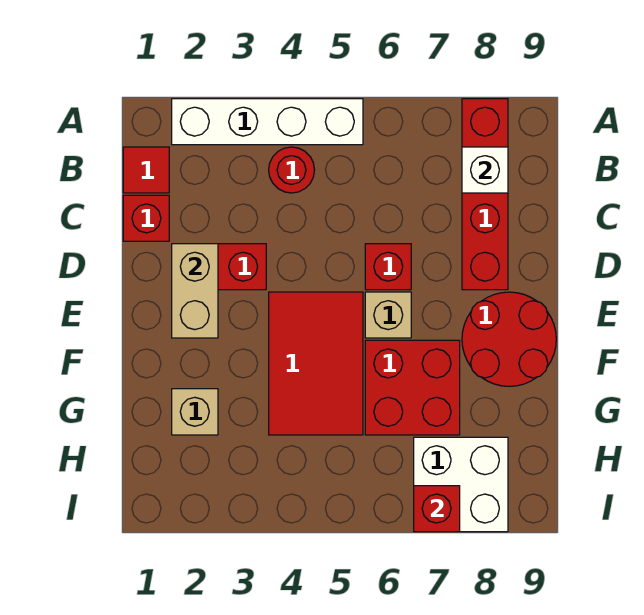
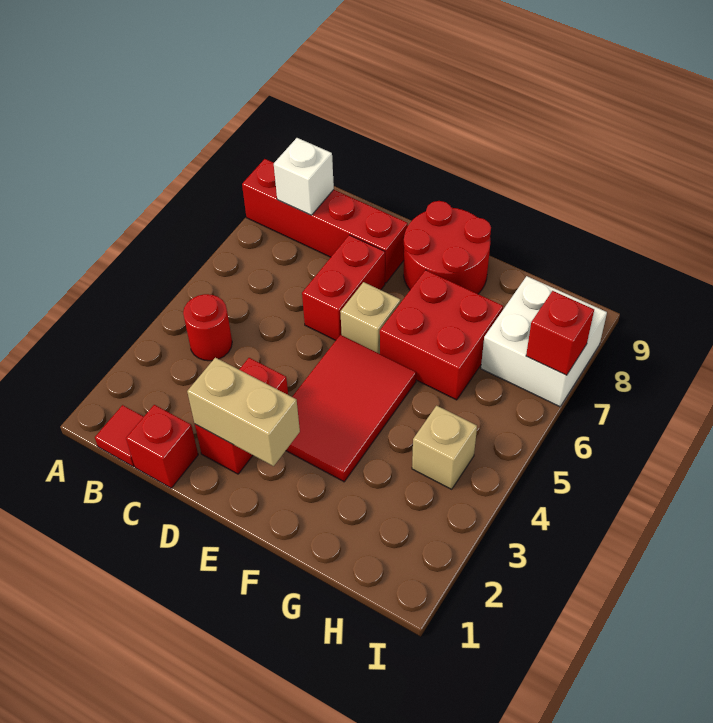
white 1x4 brick [172,99,363,145] -> none
red 1x1 brick [365,244,411,290] -> red 1x2 brick [302,235,385,340]
red 2x3 tile [269,292,363,435] -> red 2x3 tile turned to [286,335,416,482]
tan 1x1 brick [172,389,218,435] -> tan 1x1 brick moved to [412,406,477,489]

